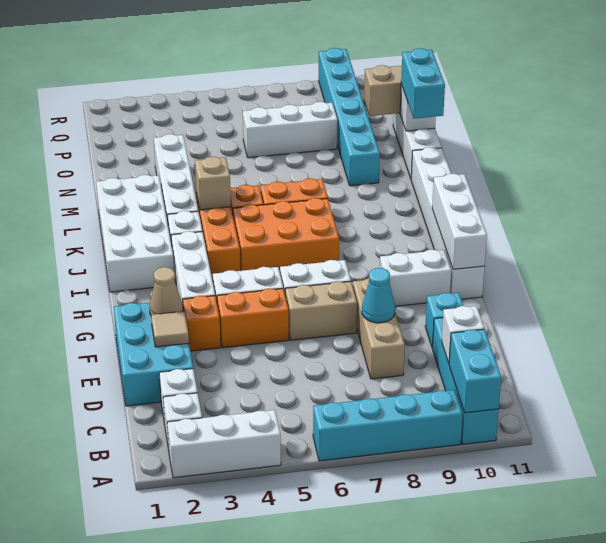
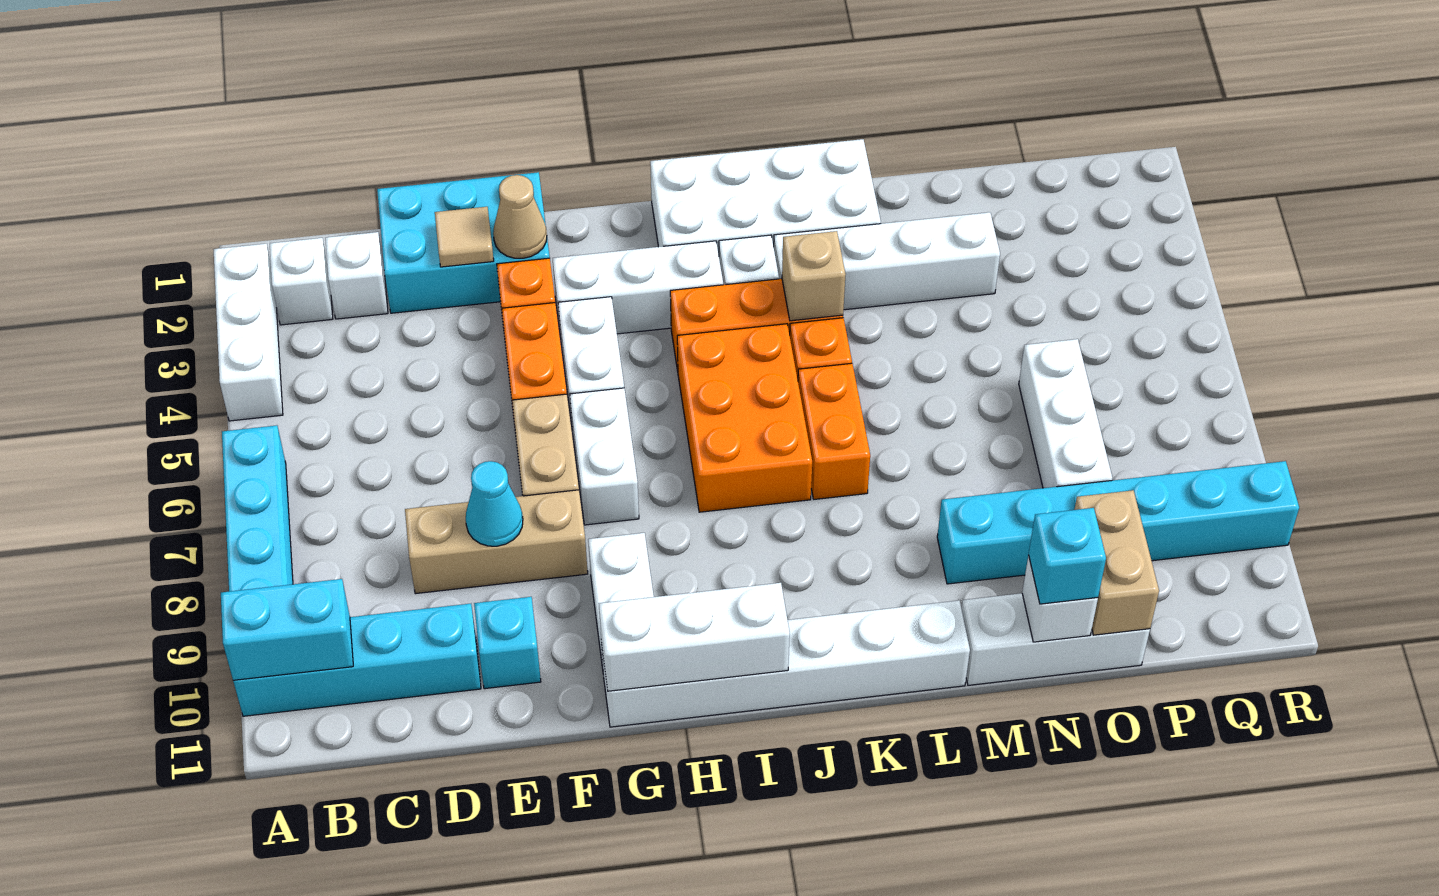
white 1x1 brick [442,306,484,363] -> none
cyan 1x2 brick [401,48,445,118] -> cyan 1x1 brick [1029,508,1106,604]

